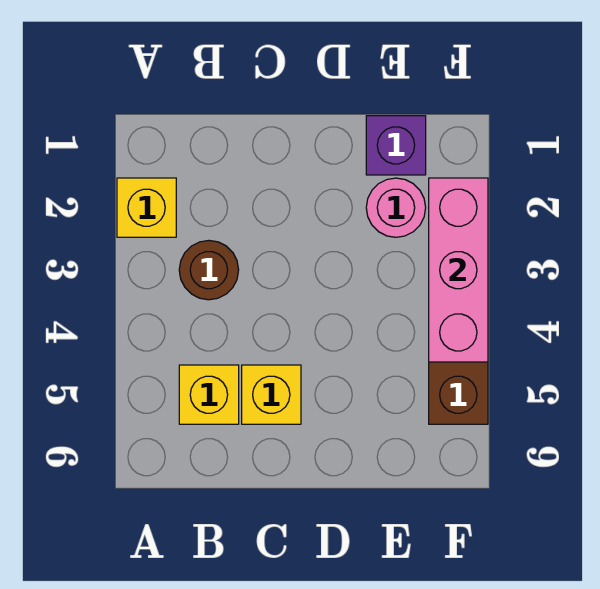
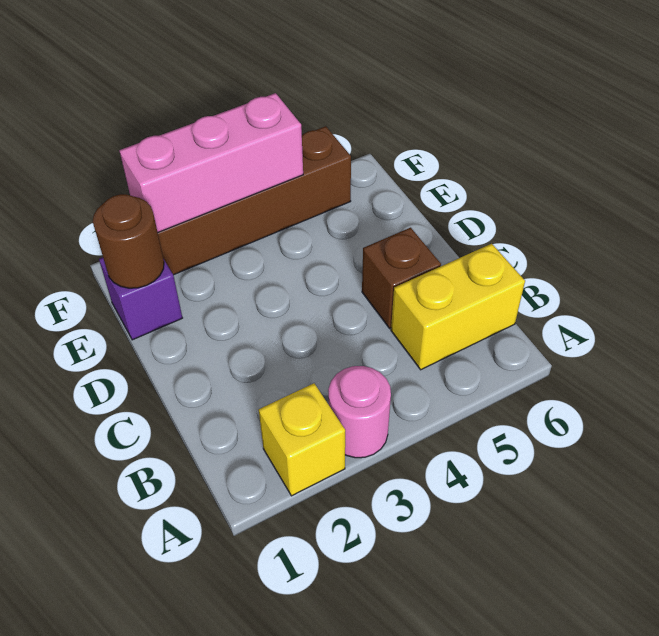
brown 1x1 round brick [179,241,239,300] -> brown 1x1 round brick moved to [93,194,164,288]
yellow 1x1 brick [179,365,239,424] -> yellow 1x2 brick [391,244,525,370]
yellow 1x1 brick [242,365,301,424] -> brown 1x1 brick [362,228,441,328]
pink 1x1 round brick [366,178,426,237] -> pink 1x1 round brick moved to [328,366,391,458]

